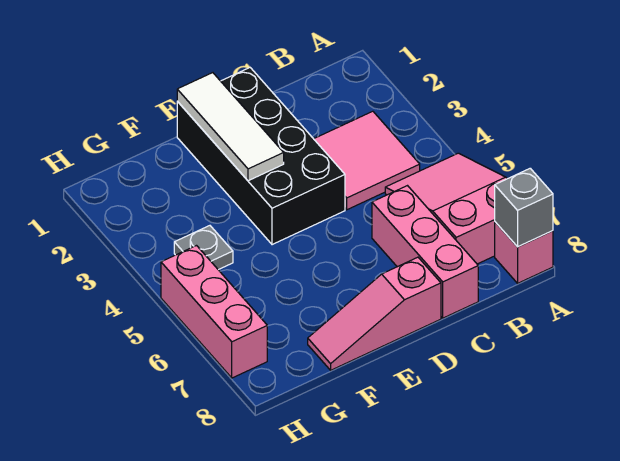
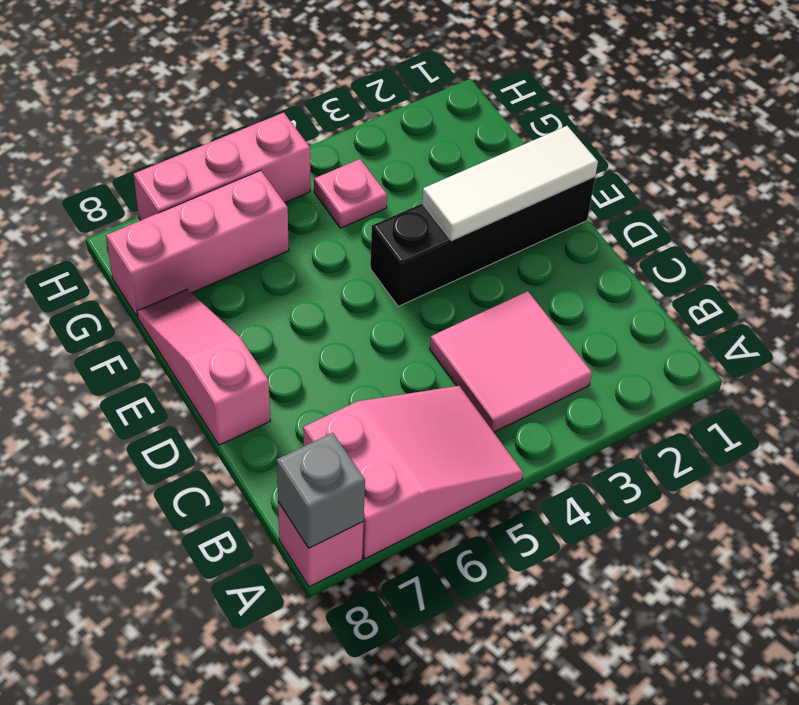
pink 1x3 brick [372,186,478,318] -> pink 1x3 brick moved to [106,171,289,317]
black 2x4 brick [177,68,345,245] -> black 1x4 brick [370,177,595,307]
grey 1x1 plate [174,226,233,270] -> pink 1x1 plate [314,159,387,228]

